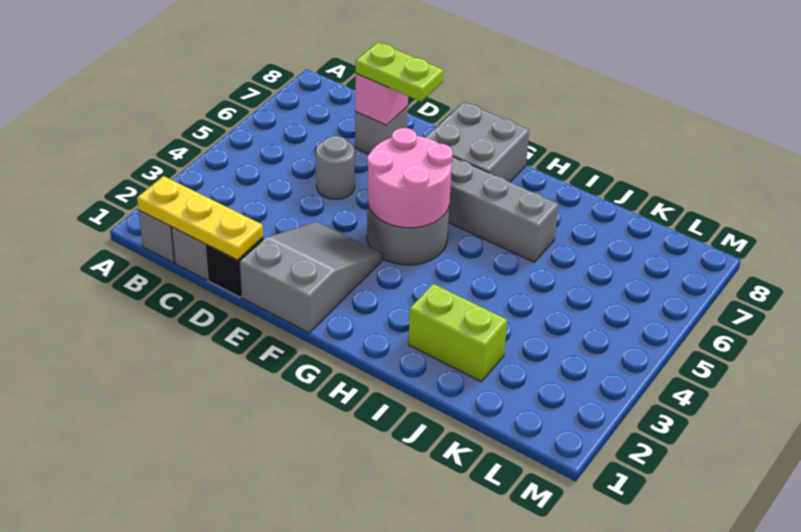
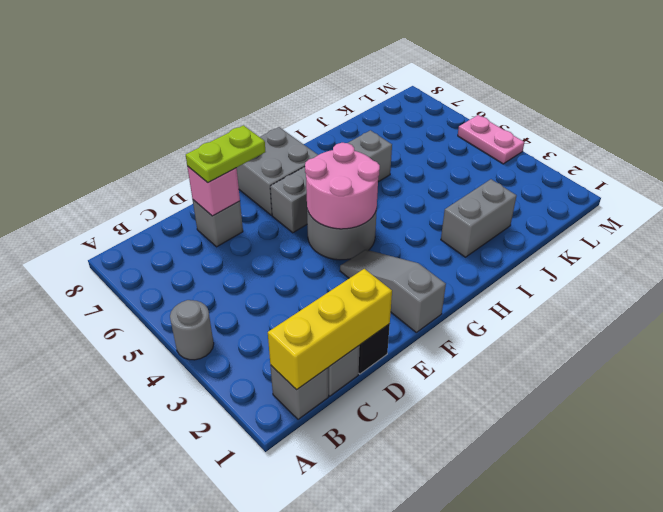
yellow 1x3 plate [137,176,263,260] -> yellow 1x3 brick [268,269,392,390]
grey 1x1 round brick [316,136,355,199] -> grey 1x1 round brick moved to [170,300,214,360]
grey 2x3 slope [239,222,383,333] -> grey 1x3 slope [340,250,446,332]
lime 1x2 brick [408,284,507,382] -> grey 1x2 brick [441,179,516,257]
none -> pink 1x2 plate [458,115,524,164]

